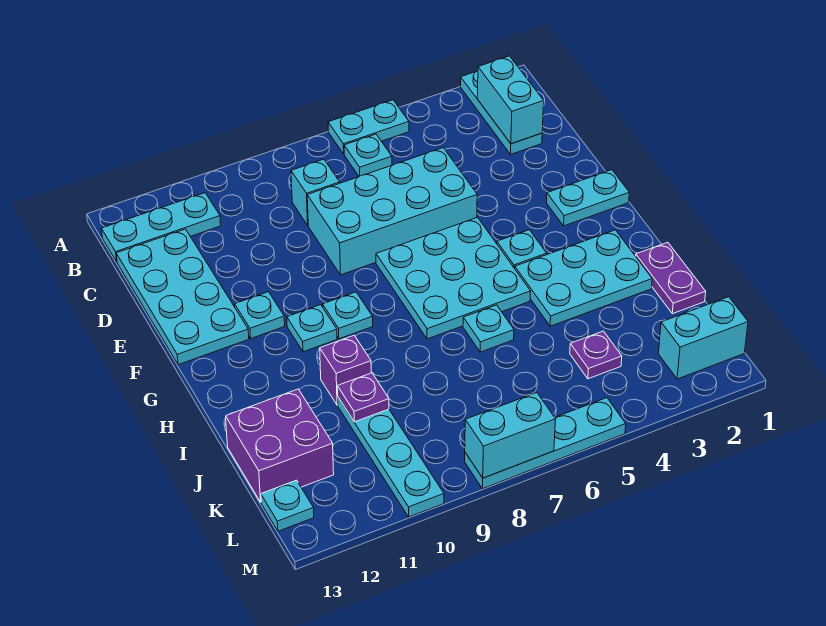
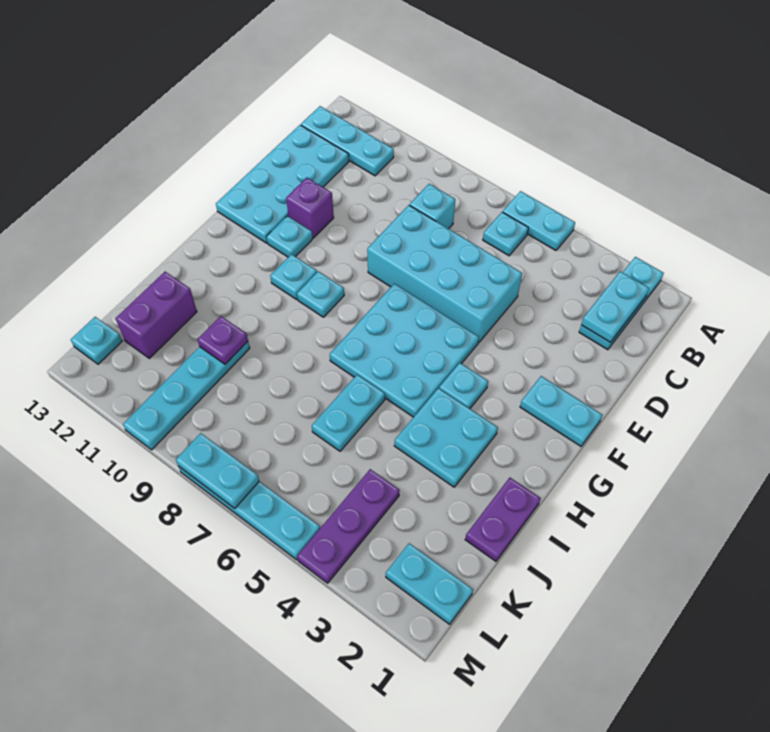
cyan 1x2 brick [477,56,544,144] -> cyan 1x2 plate [581,271,649,343]
cyan 2x3 plate [515,230,652,326] -> cyan 2x2 plate [394,388,498,487]
cyan 1x1 plate [463,305,514,352] -> cyan 1x2 plate [312,375,385,451]
purple 1x1 brick [320,335,371,405] -> purple 1x1 brick moved to [286,178,334,238]
purple 2x2 brick [226,389,334,502] -> purple 1x2 brick [116,272,197,358]
purple 1x1 plate [570,331,622,379] -> purple 1x3 plate [297,469,400,583]
cyan 1x2 brick [658,297,748,379] -> cyan 1x2 plate [386,543,473,624]
cyan 1x2 brick [465,393,556,478] -> cyan 1x2 plate [176,433,259,508]

